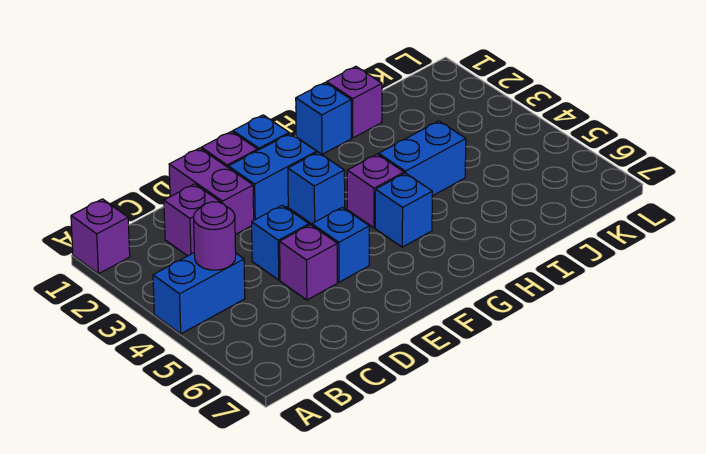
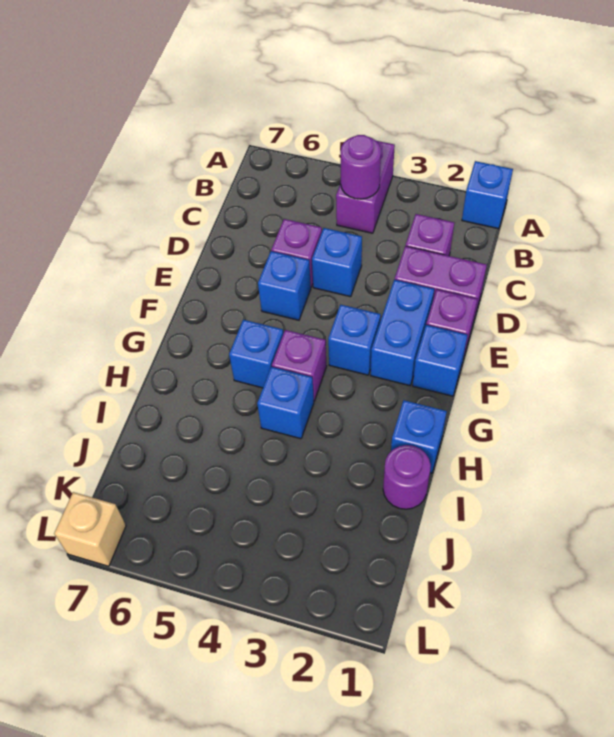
purple 1x1 brick [71,199,130,274] -> blue 1x1 brick [462,161,513,229]
blue 1x2 brick [153,253,245,334] -> purple 1x2 brick [336,141,395,233]
blue 1x2 brick [379,121,466,196] -> blue 1x1 brick [257,367,314,439]
purple 1x1 brick [327,66,382,138] -> purple 1x1 round brick [383,445,431,509]
none -> tan 1x1 brick [54,492,126,566]

